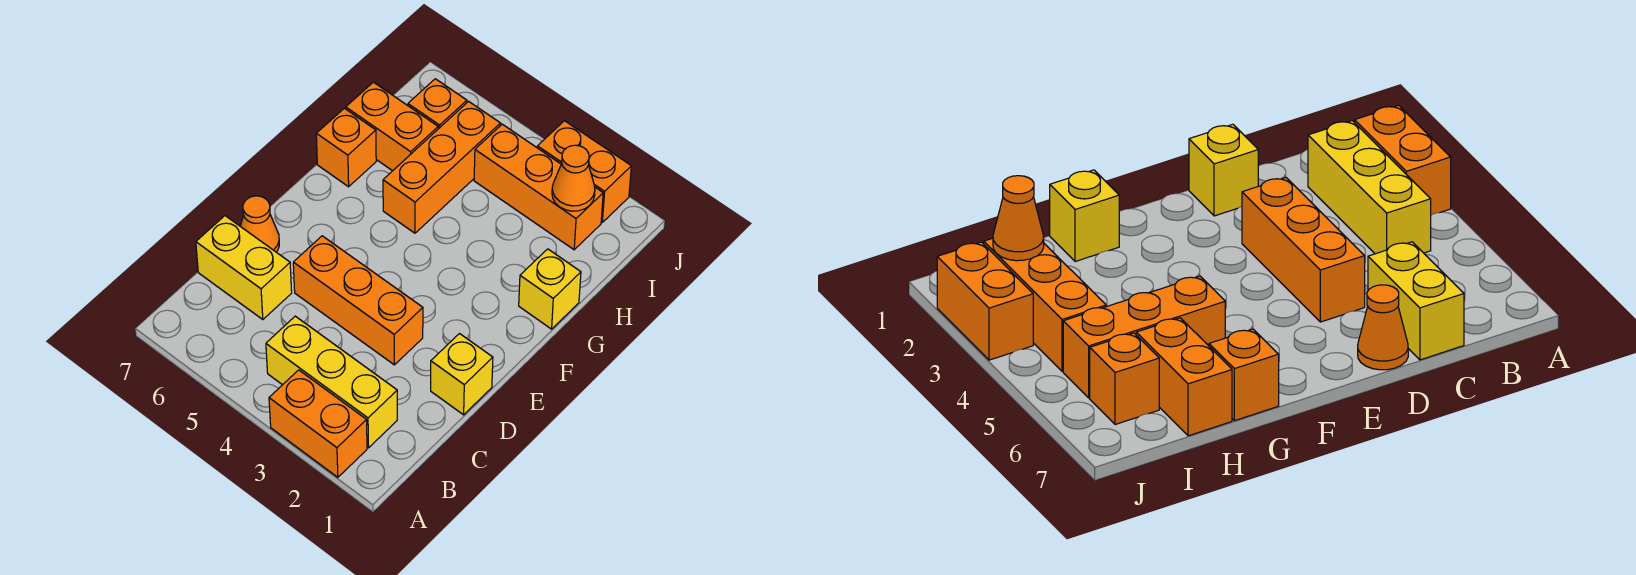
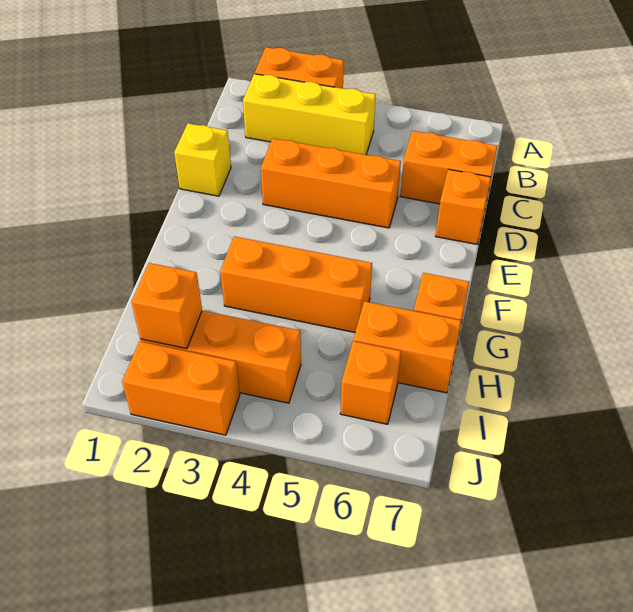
yellow 1x2 brick [196,216,292,320] -> orange 1x2 brick [400,131,497,204]
orange 1x1 cone [240,196,279,252] -> orange 1x1 brick [436,169,491,244]
yellow 1x1 brick [519,249,581,329] -> none
orange 1x3 brick [383,101,501,233] -> orange 1x3 brick turned to [220,237,372,332]
orange 1x1 cone [552,145,595,211] -> orange 1x1 brick [132,263,202,349]

